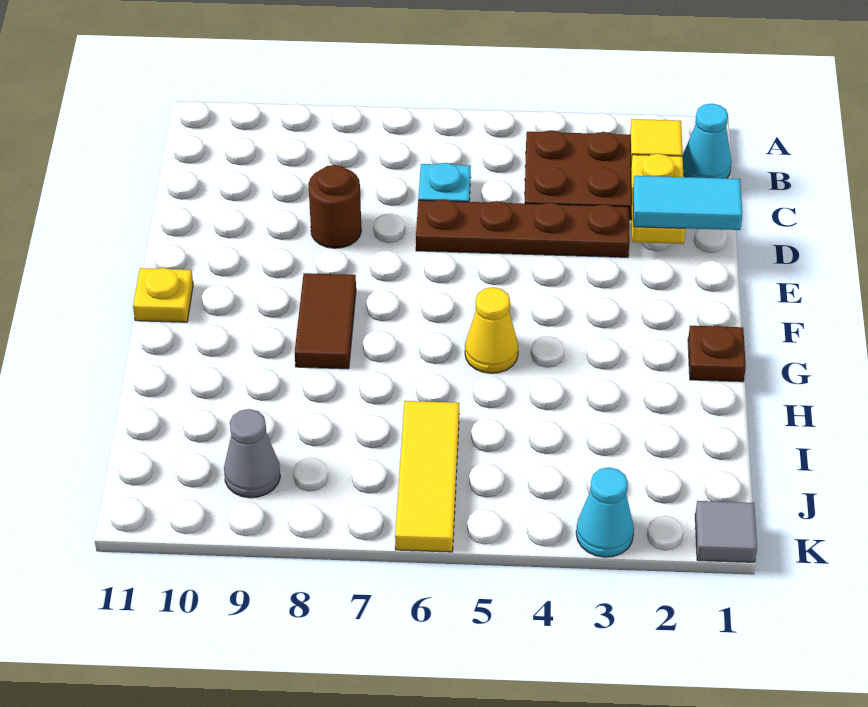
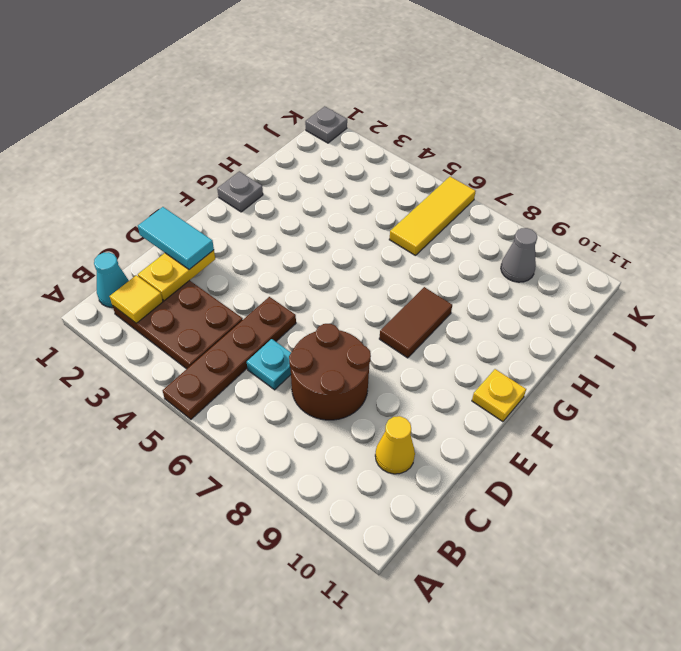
brown 1x4 plate [416,199,630,257] -> brown 1x4 plate turned to [162,297,296,419]
brown 1x1 round brick [308,165,361,248] -> brown 2x2 round brick [289,324,371,420]
brown 1x1 plate [688,326,746,382] -> grey 1x1 plate [217,171,263,212]
yellow 1x1 cone [465,287,518,373] -> yellow 1x1 cone moved to [375,416,415,474]
grey 1x1 tile [695,501,757,562] -> grey 1x1 plate [305,106,347,143]
cyan 1x1 cone [576,467,634,557] -> none

